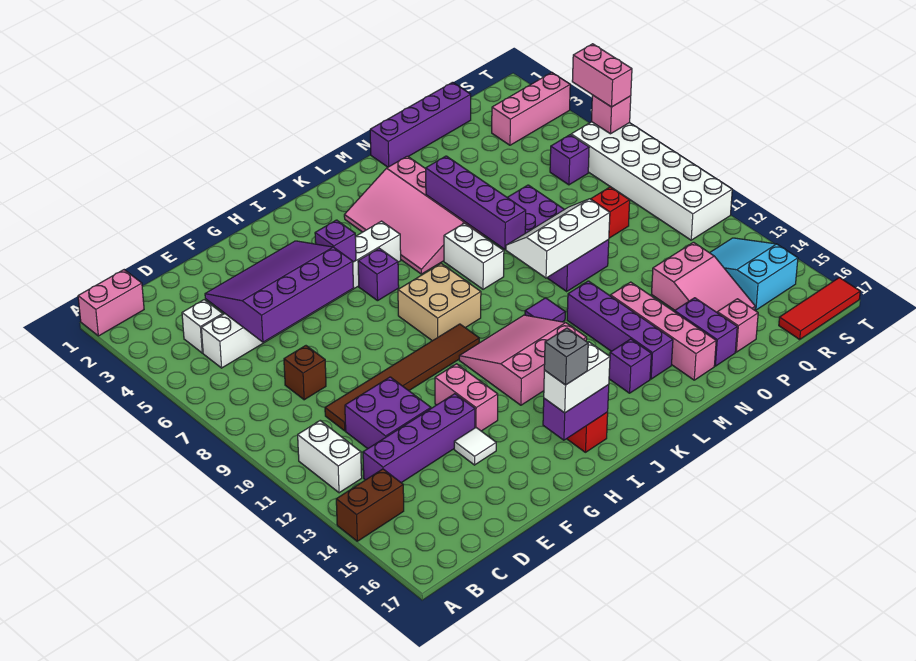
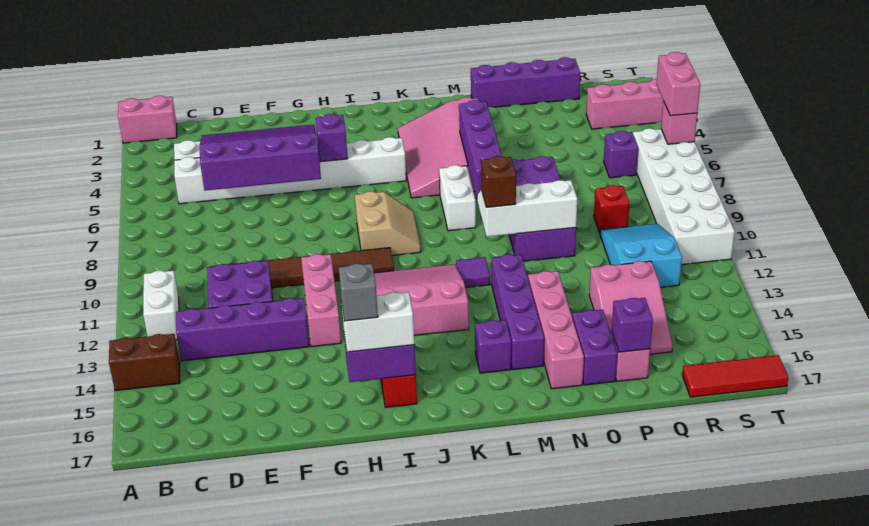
brown 1x1 brick [284,346,326,400] -> brown 1x1 brick moved to [481,156,516,207]
white 1x1 tile [454,428,496,465] -> none
pink 1x2 brick [435,364,498,431] -> pink 1x3 brick [301,254,341,347]
purple 1x1 brick [358,248,399,301] -> purple 1x1 brick moved to [612,298,653,352]
tan 2x2 brick [398,264,481,341] -> tan 2x2 slope [355,191,421,255]
cyan 2x3 slope [710,238,798,310] -> cyan 2x3 slope moved to [600,224,682,287]

